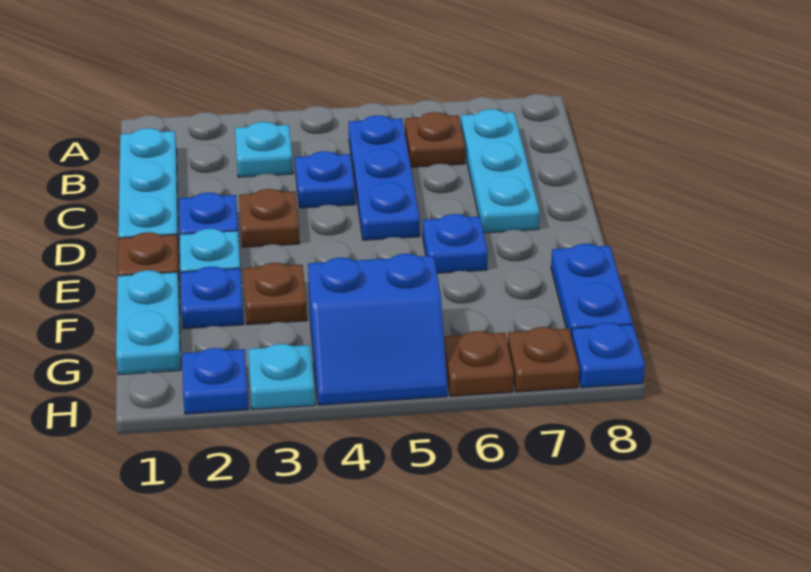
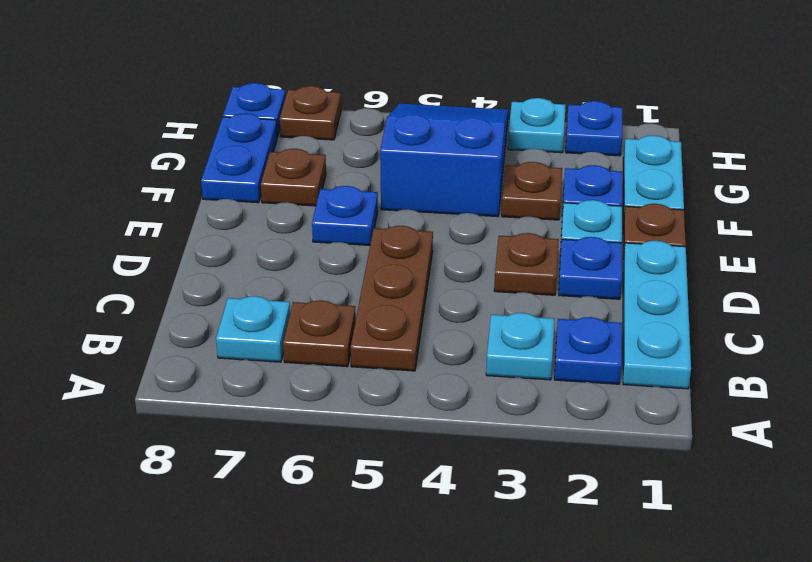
blue 1x3 plate [349,115,420,240] -> brown 1x3 plate [351,226,433,371]
cyan 1x3 plate [461,109,539,233] -> cyan 1x1 plate [216,296,290,362]
blue 1x1 plate [295,151,355,208] -> blue 1x1 plate moved to [554,317,622,384]
blue 2x2 slope [308,254,447,405] -> blue 2x3 slope [380,104,509,217]
brown 1x1 plate [444,331,514,396] -> brown 1x1 plate moved to [261,149,326,206]

